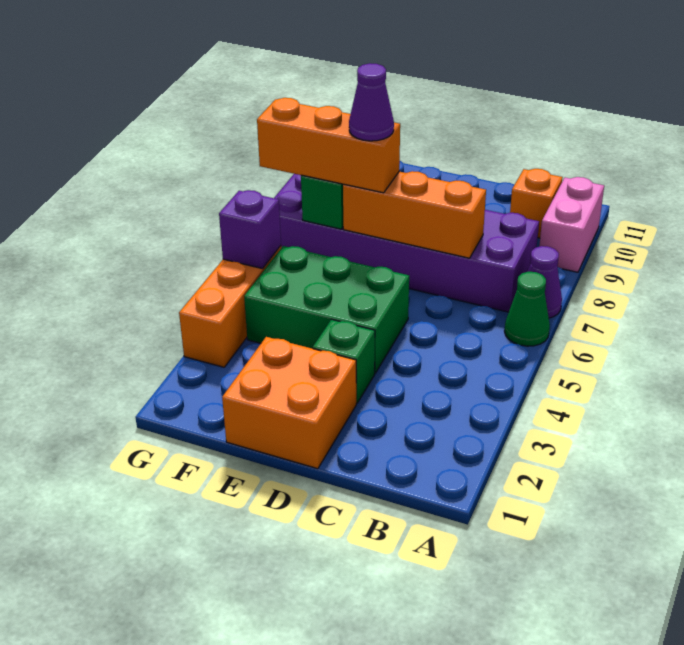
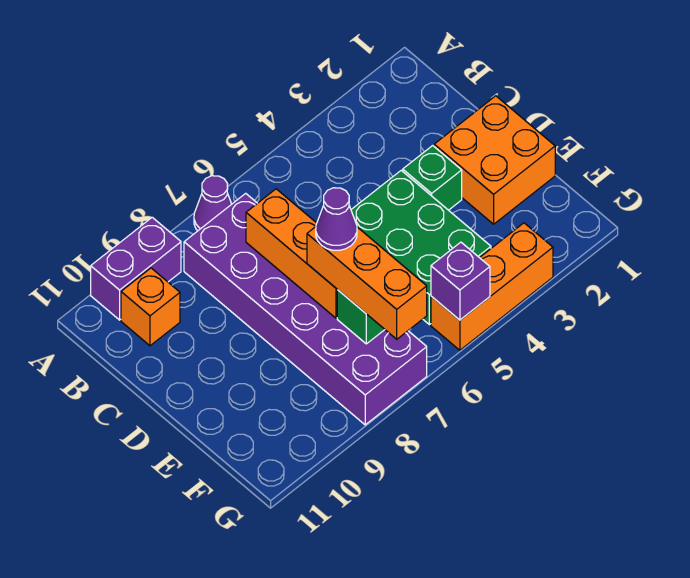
green 1x1 cone [505,272,550,346] -> none
pink 1x2 brick [539,177,604,272] -> purple 1x2 brick [91,217,181,320]

